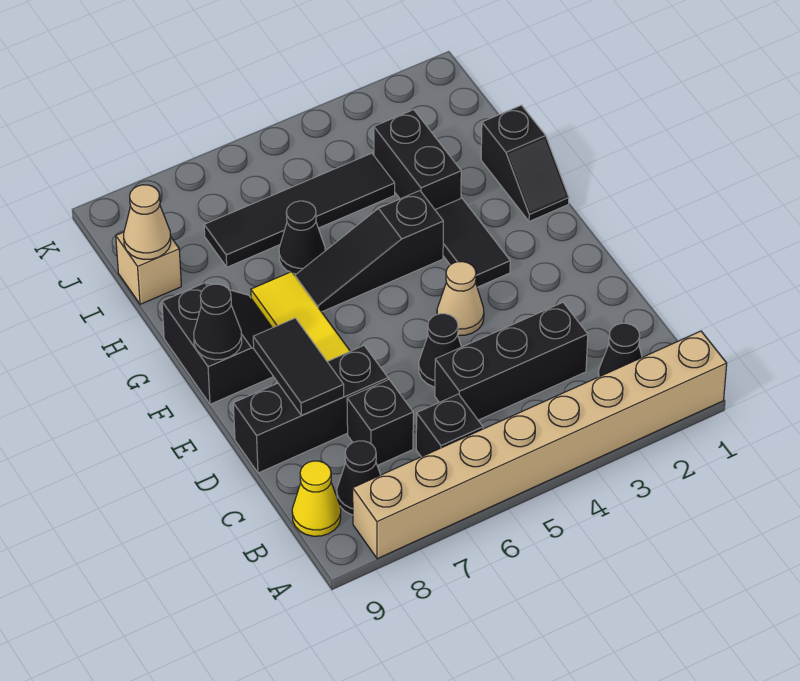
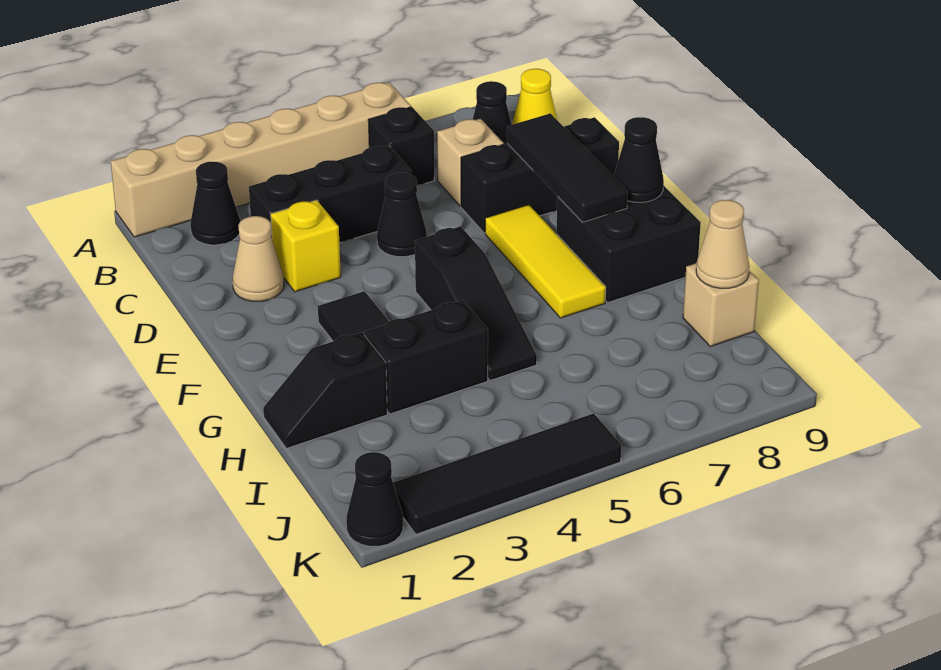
tan 1x8 brick [353,331,727,559] -> tan 1x6 brick [111,82,411,237]
black 1x1 brick [347,380,413,465] -> tan 1x1 brick [437,119,504,206]
none -> yellow 1x1 brick [271,200,341,292]
black 1x2 tile [253,318,344,415] -> black 1x3 tile [507,113,628,222]
tan 1x1 cone [437,262,484,336] -> tan 1x1 cone moved to [233,216,284,301]
black 2x2 slope [162,283,273,404] -> black 2x2 brick [557,186,701,303]
black 1x2 slope [481,105,569,221] -> black 1x2 slope turned to [263,332,387,448]
black 1x3 slope [295,191,443,312] -> black 1x3 slope turned to [415,226,537,380]
black 1x2 brick [374,110,461,210] -> black 1x2 brick turned to [364,300,488,414]
black 1x1 cone [279,201,325,274] -> black 1x1 cone moved to [346,452,403,546]
black 1x4 tile [204,153,395,267] -> black 1x4 tile moved to [393,413,621,534]

